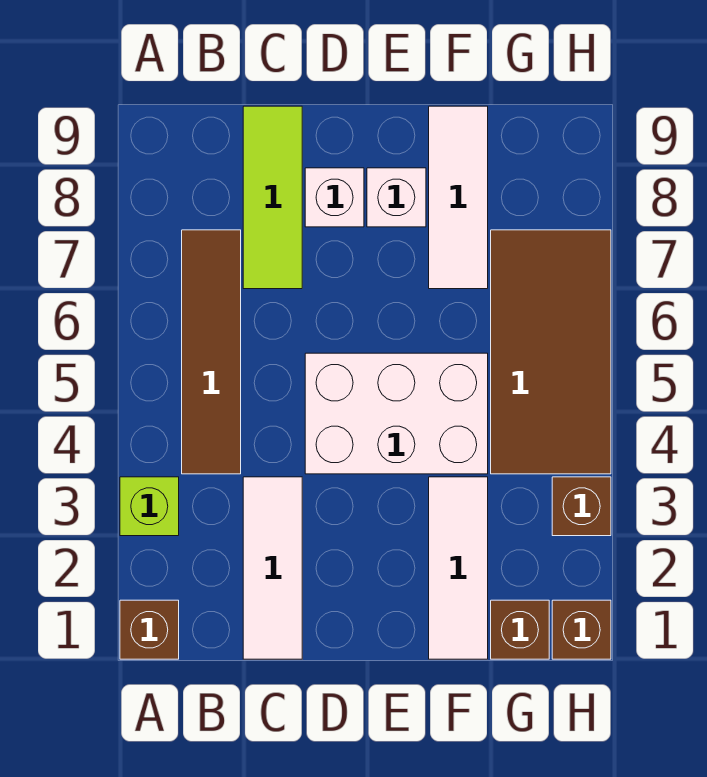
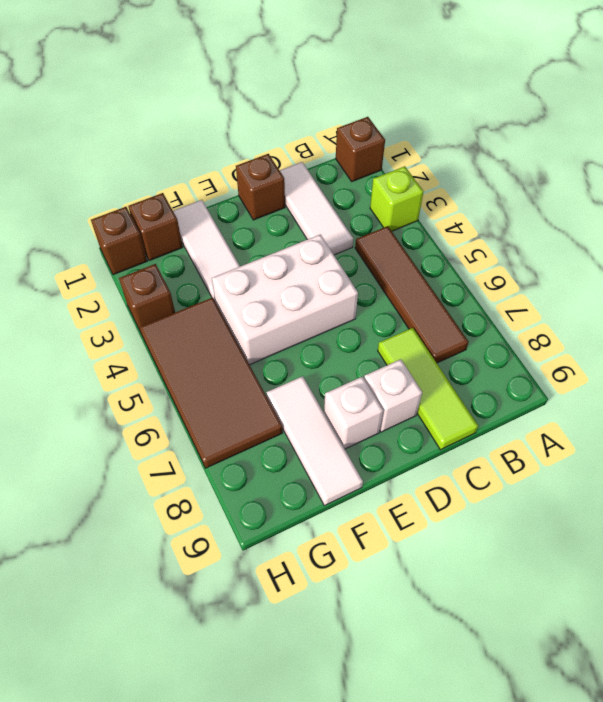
none -> brown 1x1 brick [236,154,285,220]

